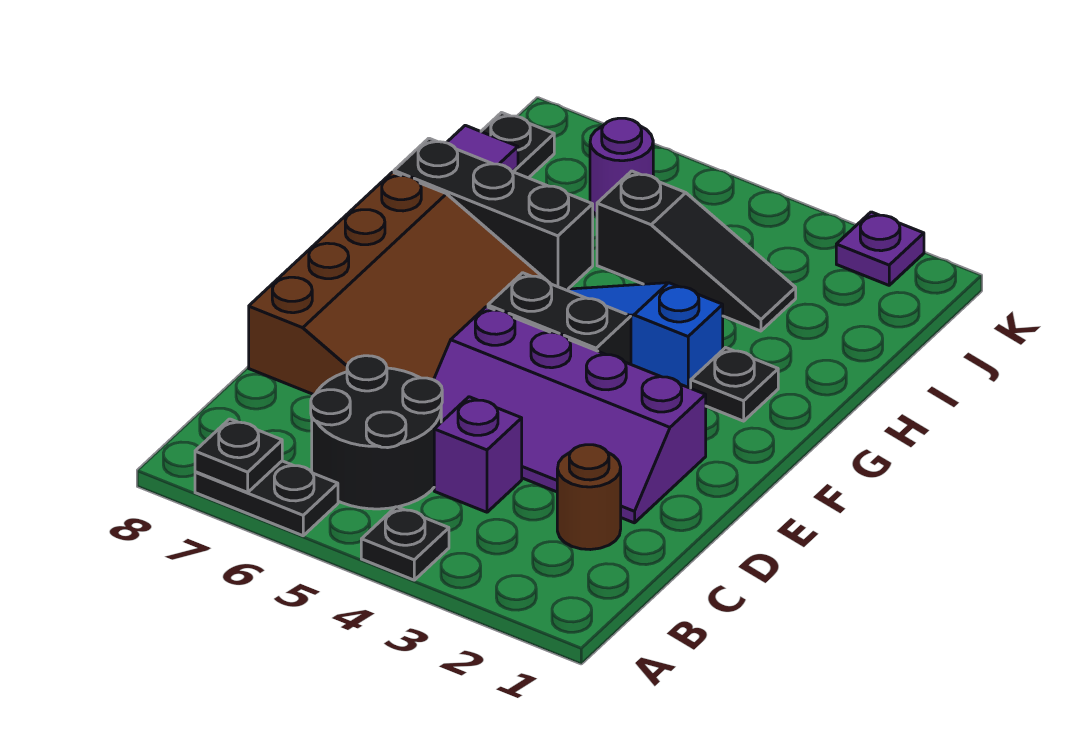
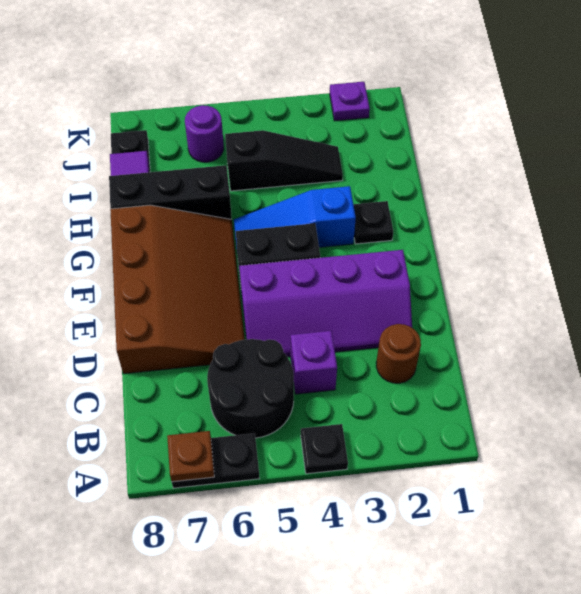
black 1x1 plate [195,419,282,492] -> brown 1x1 plate [167,431,214,482]

